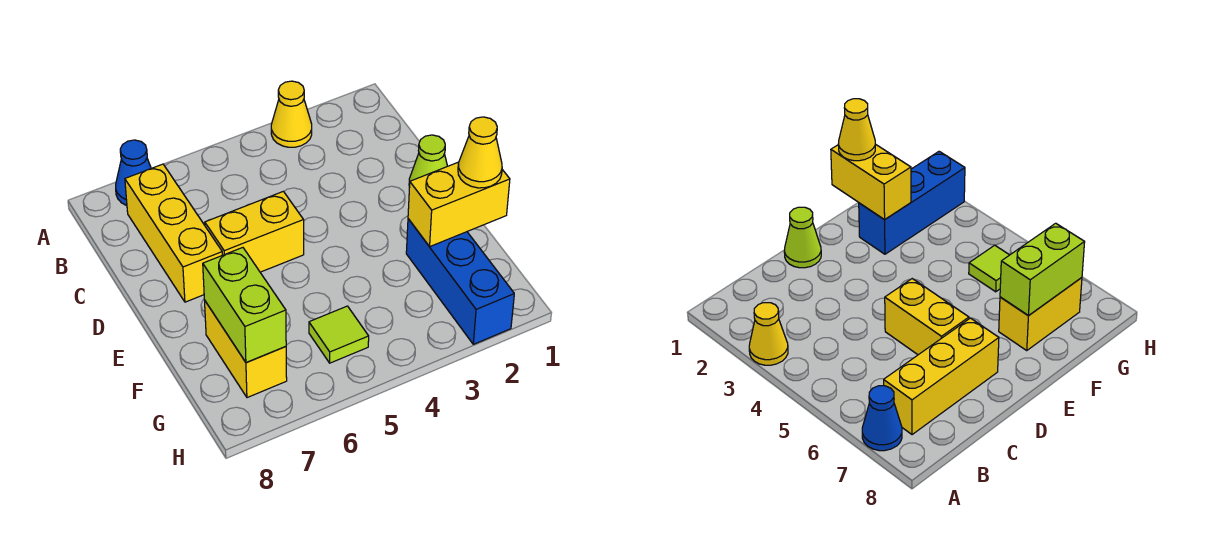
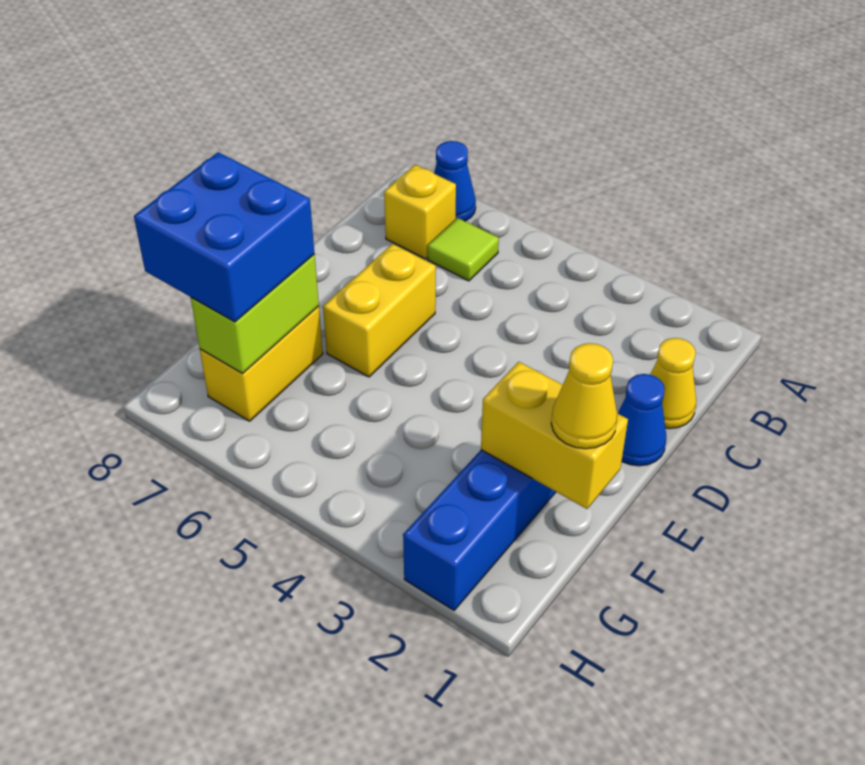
yellow 1x1 cone [271,81,312,147] -> yellow 1x1 cone moved to [650,338,696,429]
yellow 1x3 brick [125,164,222,302] -> yellow 1x1 brick [384,165,456,259]
lime 1x1 cone [409,135,447,187] -> blue 1x1 cone [618,374,666,466]
yellow 1x2 brick [205,191,304,272] -> yellow 1x2 brick turned to [323,244,436,377]
none -> blue 2x2 brick [134,152,315,322]
lime 1x1 tile [309,306,369,363] -> lime 1x1 tile moved to [428,218,499,281]

